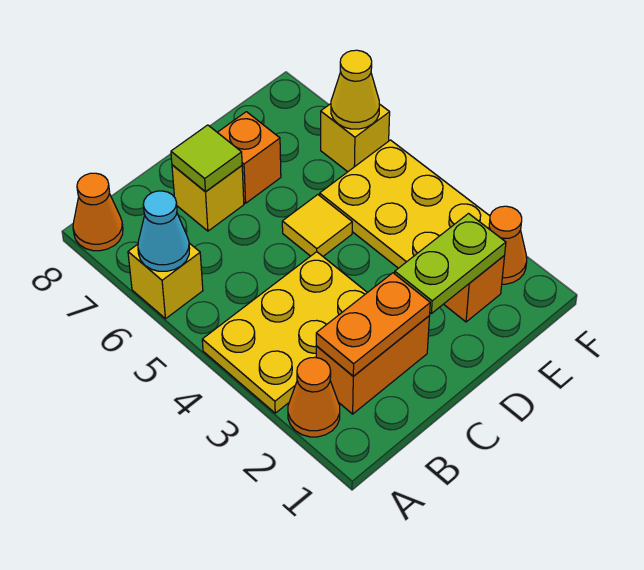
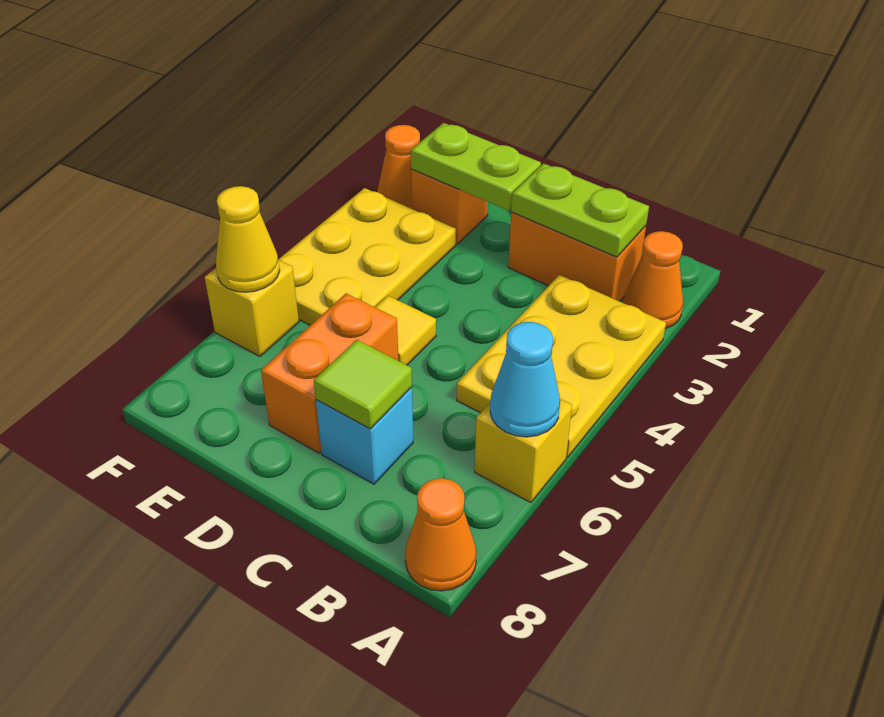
yellow 2x3 plate [202,252,367,413] -> yellow 2x3 plate turned to [457,275,666,457]
orange 1x2 plate [316,273,430,376] -> lime 1x2 plate [511,163,649,257]
yellow 1x1 brick [172,165,244,231] -> cyan 1x1 brick [316,387,413,484]
orange 1x1 brick [217,112,281,203] -> orange 1x2 brick [261,293,398,453]

